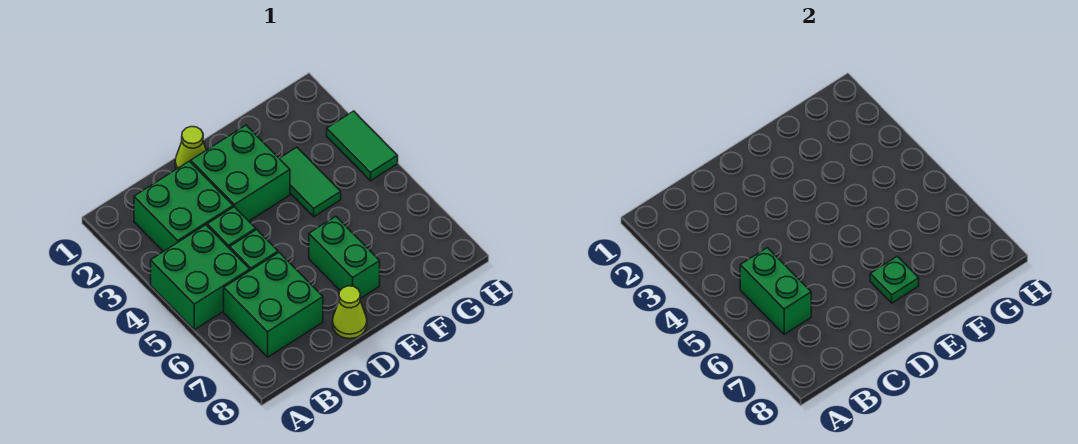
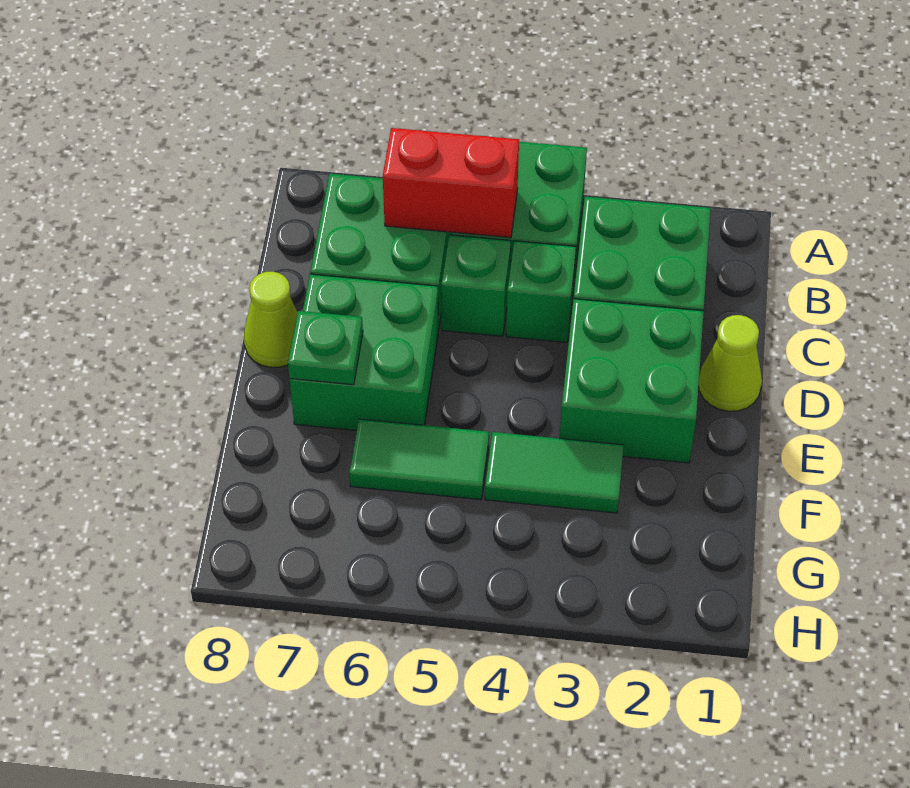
green 1x2 brick [740,248,811,334] -> red 1x2 brick [383,128,519,238]
green 1x2 brick [309,216,380,298] -> green 2x2 brick [290,274,438,431]
green 1x2 tile [327,111,398,181] -> green 1x2 tile moved to [350,419,489,500]

